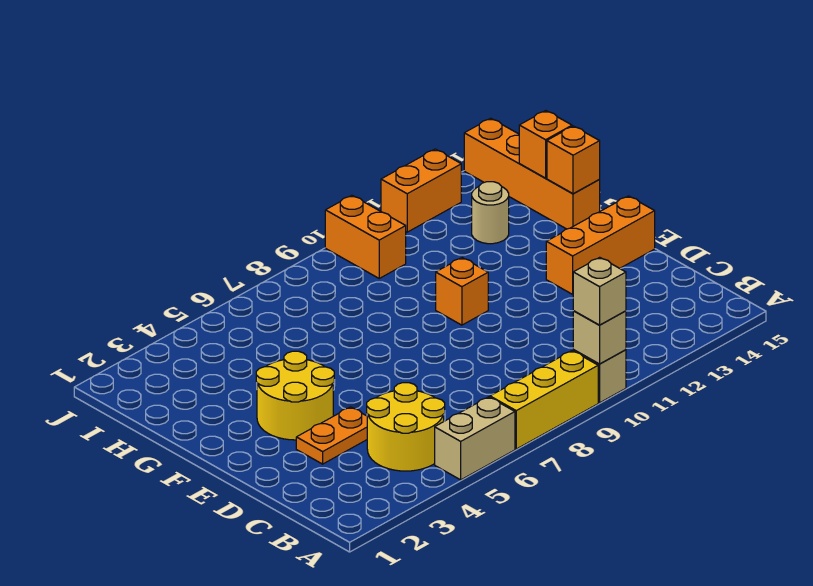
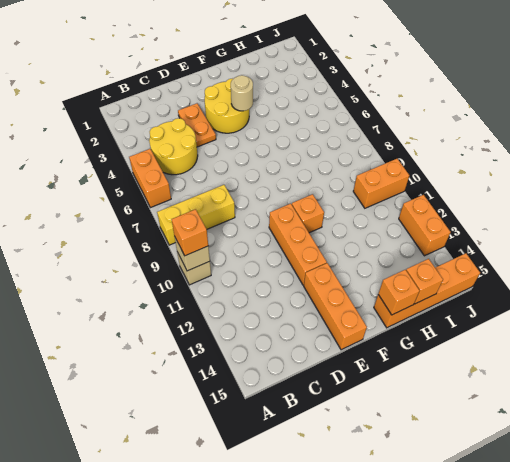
tan 1x2 brick [435,397,515,480] -> orange 1x2 brick [129,149,171,208]
yellow 1x3 brick [490,351,598,449] -> yellow 1x3 brick turned to [157,185,235,245]
tan 1x1 brick [573,257,626,325] -> orange 1x1 brick [172,209,208,256]
none -> orange 1x3 brick [269,204,327,285]
tan 1x1 round brick [472,182,509,244] -> tan 1x1 round brick moved to [231,75,253,111]

